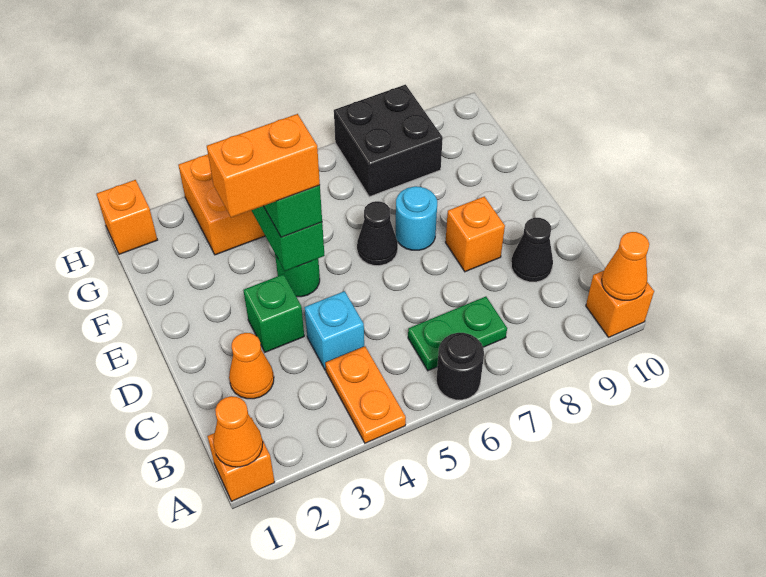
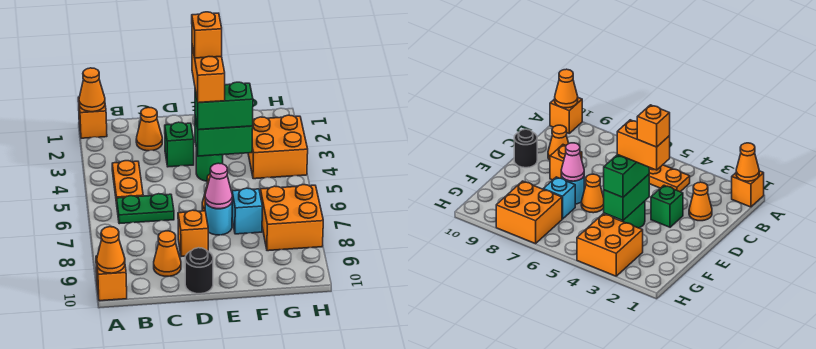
orange 1x2 plate [325,346,406,443] -> orange 1x2 plate turned to [112,161,143,204]
black 1x1 round brick [437,333,484,400] -> black 1x1 round brick moved to [185,248,213,294]
green 1x2 plate [408,297,507,371] -> green 1x2 plate turned to [117,194,174,224]
cyan 1x1 brick [304,291,364,370] -> cyan 1x1 brick moved to [232,188,262,234]
black 1x1 cone [511,218,553,282] -> orange 1x1 cone [154,231,181,276]
black 1x1 cone [357,201,398,266] -> orange 1x1 cone [581,174,604,213]
none -> pink 1x1 cone [205,163,232,209]
black 2x2 brick [334,85,443,197] -> orange 2x2 brick [260,185,323,251]
orange 1x1 brick [96,180,157,254] -> orange 1x1 brick moved to [192,12,222,58]

